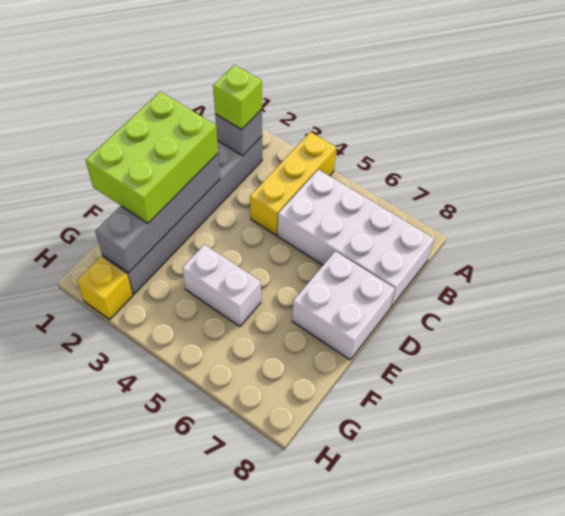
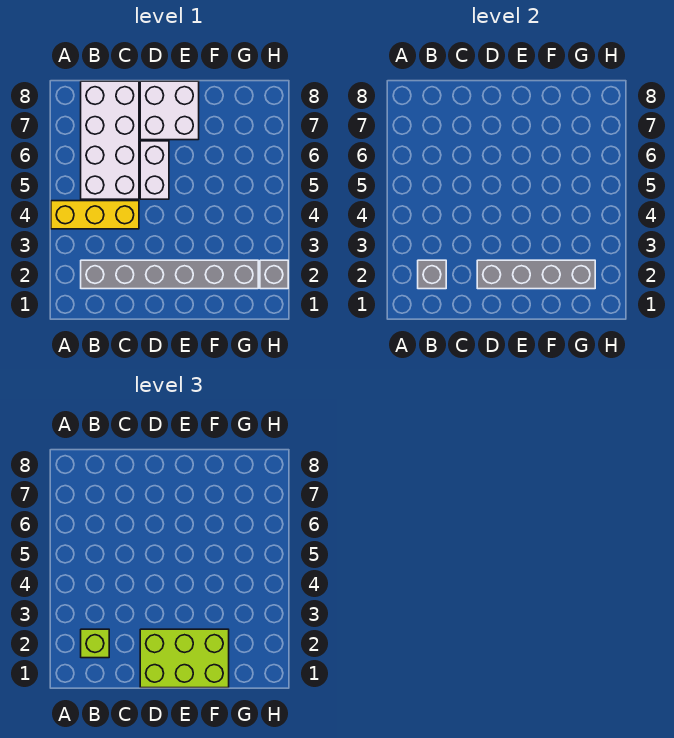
white 1x2 brick [182,245,261,326] -> white 1x2 brick moved to [140,141,169,199]
yellow 1x1 brick [77,257,133,320] -> grey 1x1 brick [260,260,288,289]

